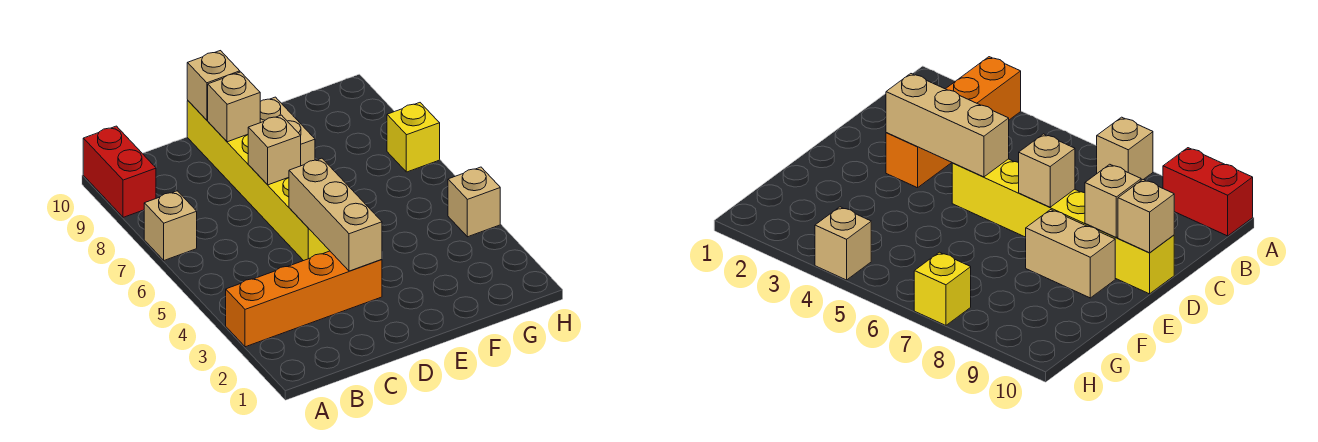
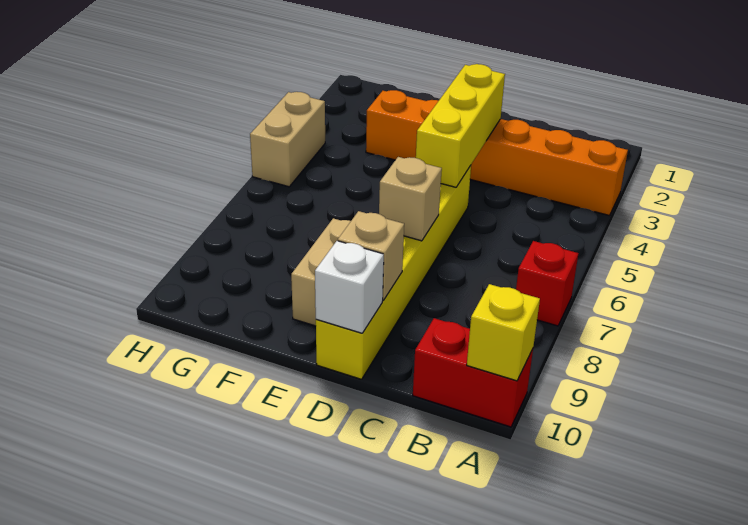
orange 1x4 brick [226,251,382,347] -> orange 1x6 brick [366,90,628,216]
tan 1x1 brick [144,191,197,260] -> red 1x1 brick [516,241,578,326]
red 1x2 brick [83,126,156,217] -> red 1x2 brick turned to [413,318,533,427]
tan 1x3 brick [289,158,382,271] -> yellow 1x3 brick [416,64,505,187]
tan 1x1 brick [187,51,240,120] -> white 1x1 brick [315,241,384,333]
tan 1x1 brick [448,167,500,237] -> tan 1x2 brick [250,92,325,187]
yellow 1x1 brick [387,103,440,172] -> yellow 1x1 brick moved to [467,284,540,381]

